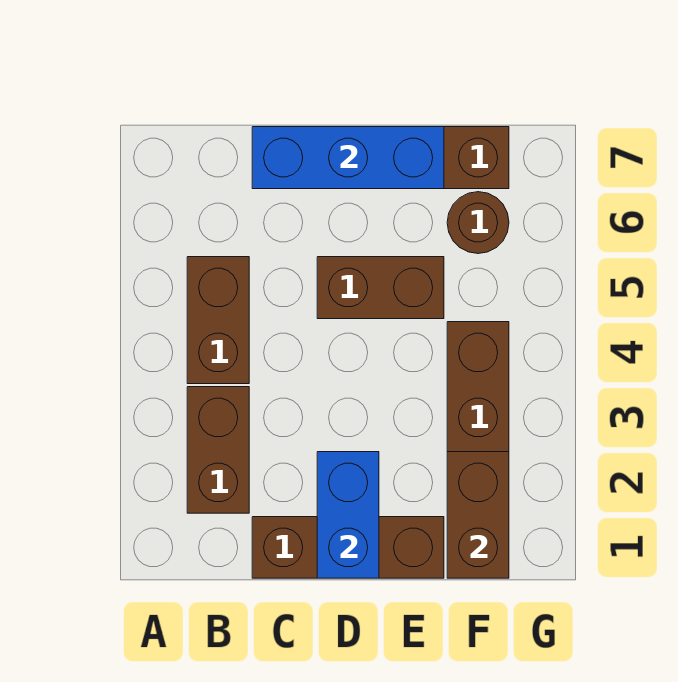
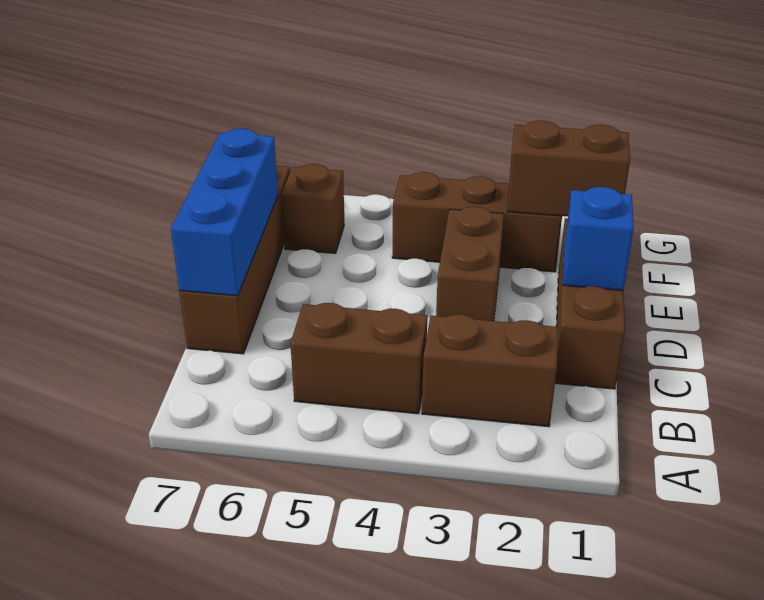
blue 1x2 brick [317,452,379,578] -> blue 1x1 brick [563,187,634,290]
brown 1x2 brick [317,257,444,319] -> brown 1x2 brick moved to [436,207,504,321]
brown 1x1 round brick [447,192,509,254] -> brown 1x1 brick [281,164,344,254]

